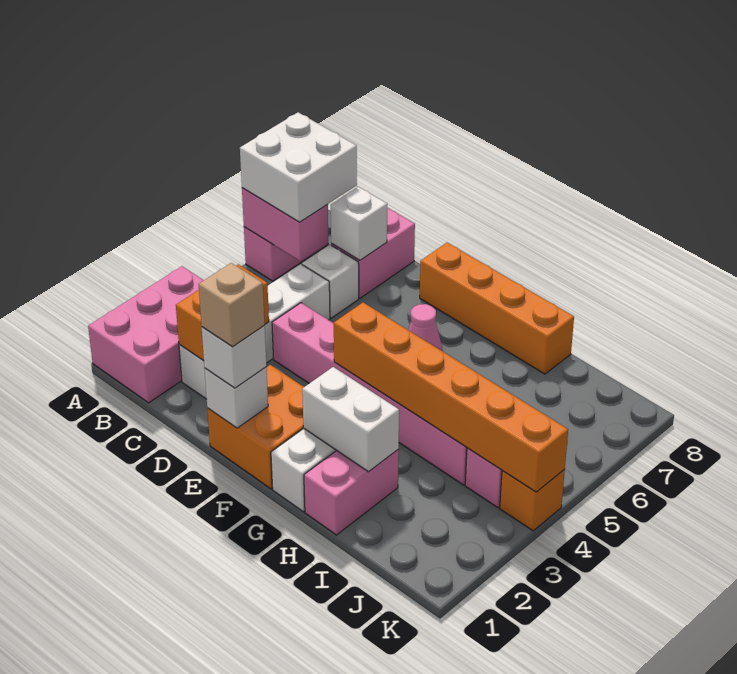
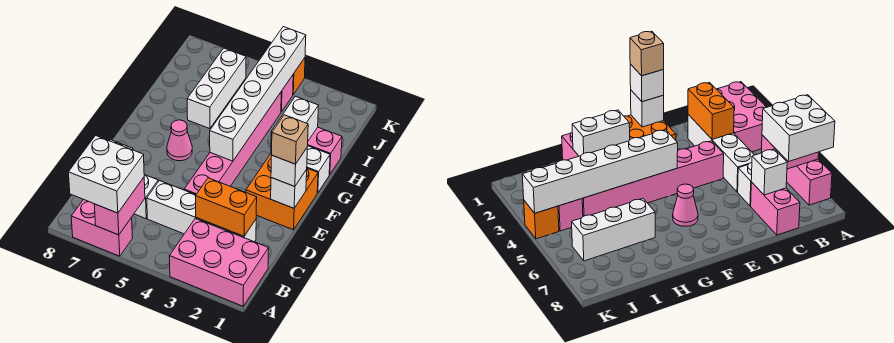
orange 1x4 brick [420,243,574,374] -> none
orange 1x6 brick [334,302,568,492] -> white 1x6 brick [210,27,306,161]
none -> white 1x3 brick [187,48,246,129]

